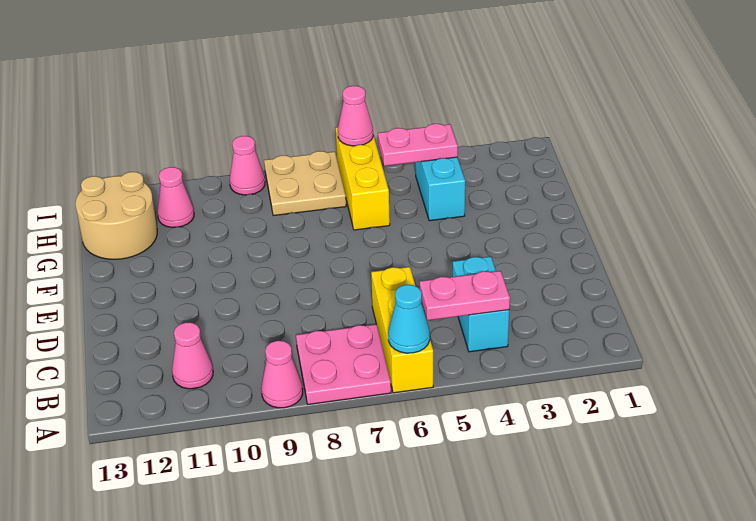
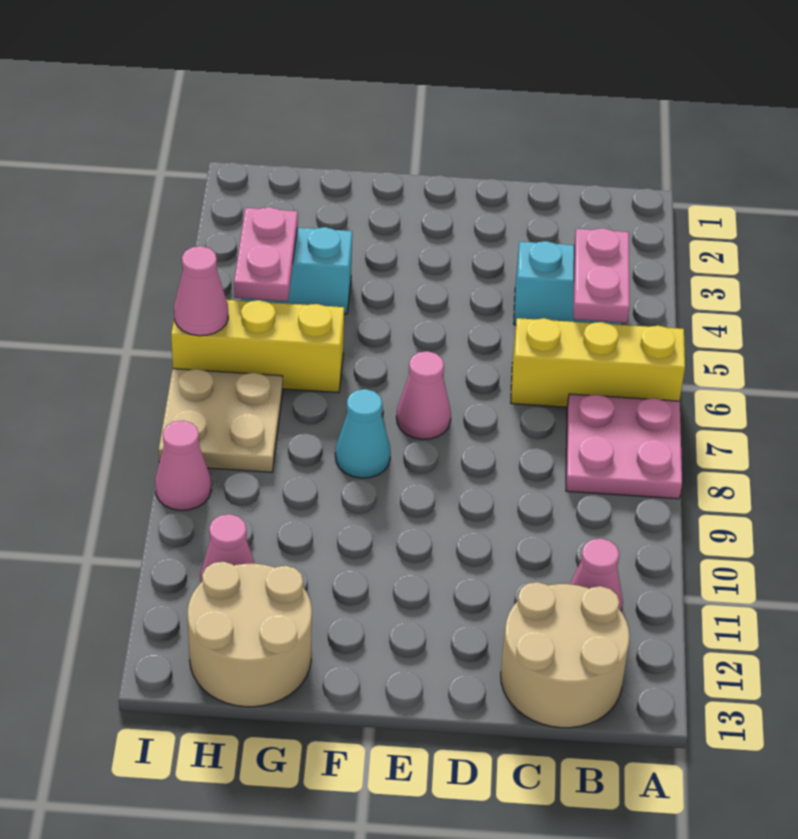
cyan 1x1 cone [388,285,430,353] -> cyan 1x1 cone moved to [335,389,391,478]
pink 1x1 cone [261,341,303,408] -> pink 1x1 cone moved to [396,351,451,439]
none -> tan 2x2 round brick [501,582,630,728]

